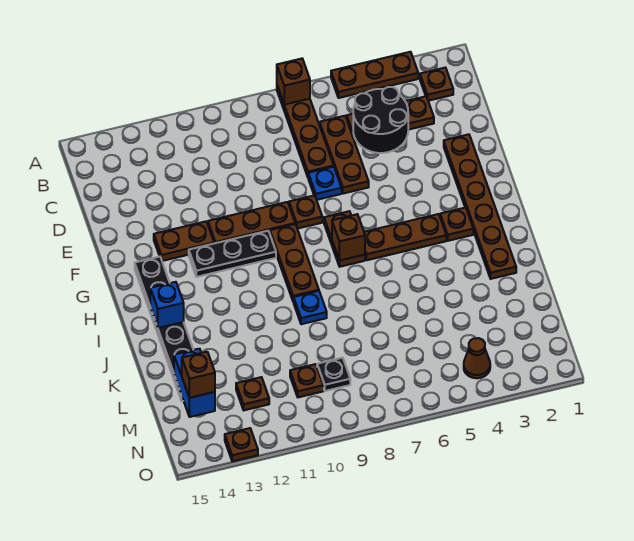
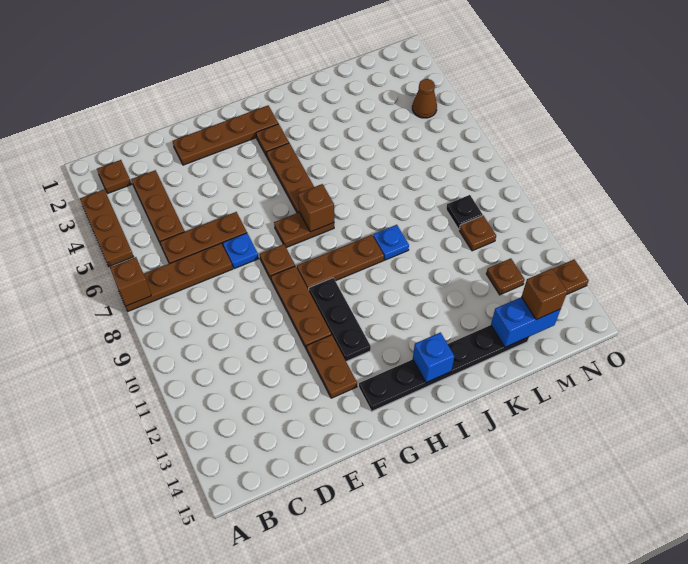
black 2x2 round brick [353,87,408,153] -> none
brown 1x6 plate [444,134,516,279] -> brown 1x4 plate [173,106,278,165]

